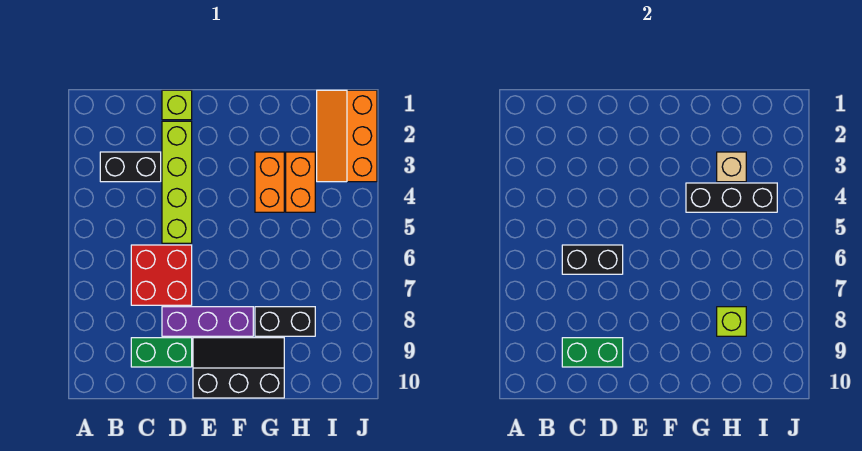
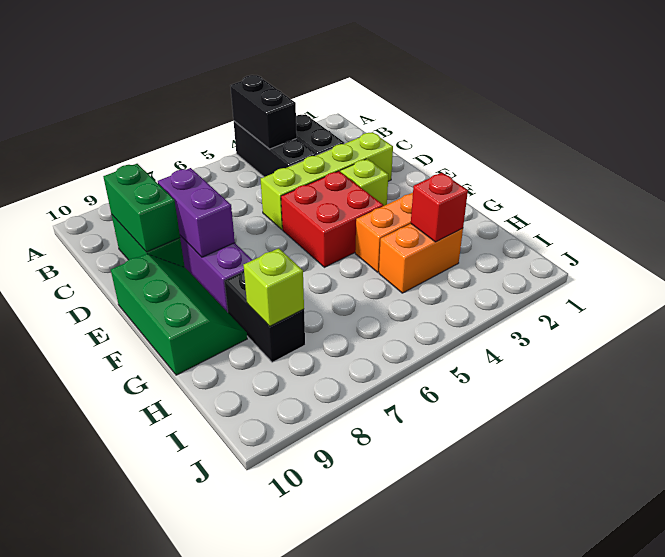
red 2x2 brick [131,245,192,305] -> red 2x2 brick moved to [281,171,383,267]
black 1x2 brick [562,245,623,274] -> black 1x2 brick moved to [230,75,297,149]
lime 1x1 brick [162,90,192,120] -> lime 1x1 brick moved to [340,159,388,206]
none -> purple 1x2 brick [158,168,235,257]
black 2x3 slope [193,338,284,398] -> green 2x3 slope [111,254,247,375]
black 1x3 brick [686,183,777,212] -> black 1x3 brick moved to [234,121,317,177]
tan 1x1 brick [717,152,746,182] -> red 1x1 brick [411,173,468,242]
orange 2x3 slope [317,90,377,182] -> none

